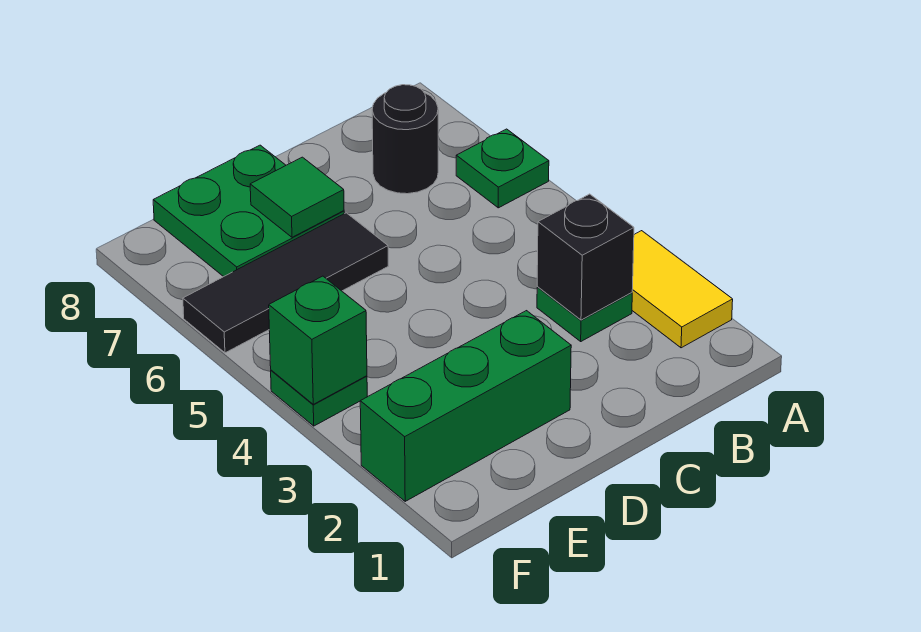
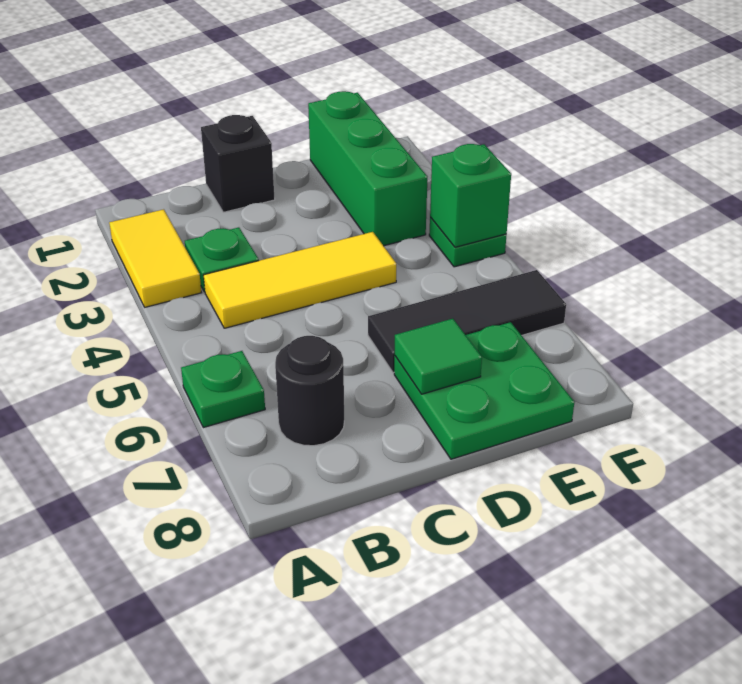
black 1x1 brick [537,194,634,320] -> black 1x1 brick moved to [201,115,275,212]
none -> yellow 1x3 tile [204,232,396,328]
green 1x3 brick [360,311,571,501] -> green 1x3 brick turned to [308,91,427,246]

